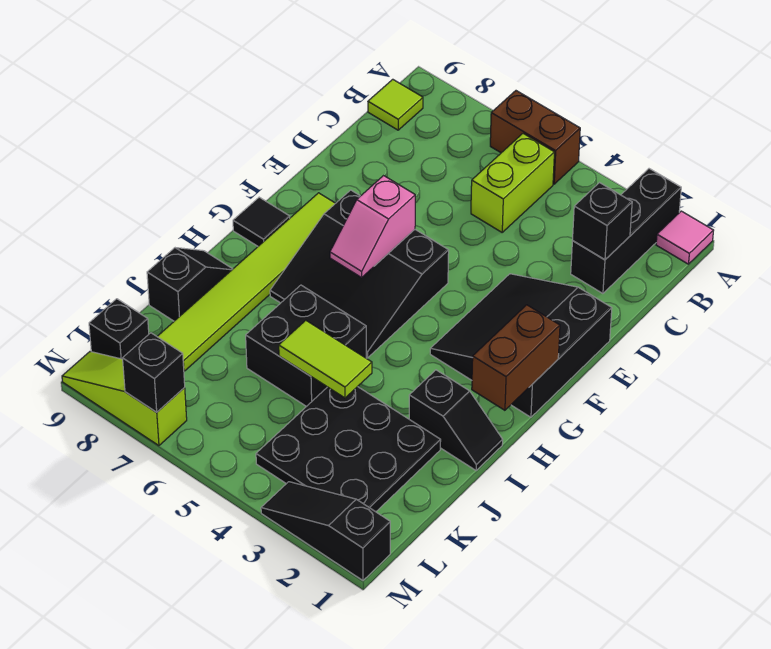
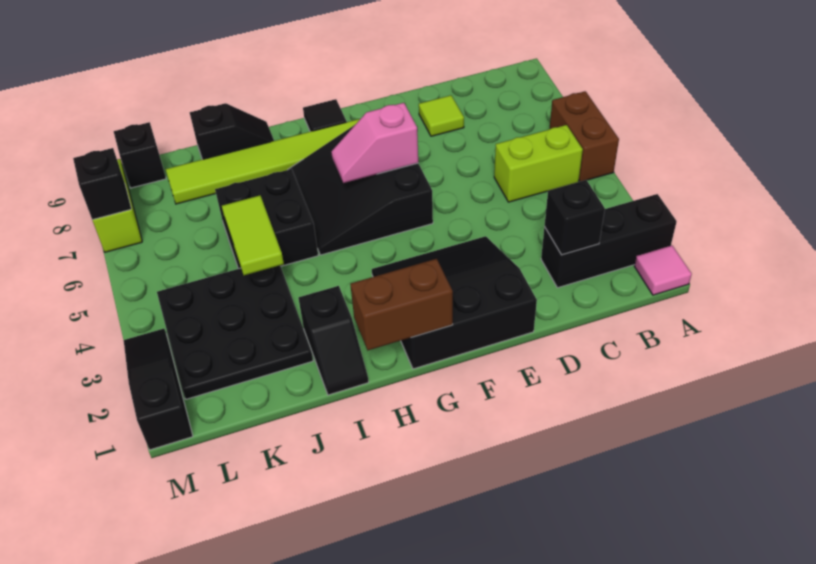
lime 1x1 tile [368,79,423,130] -> lime 1x1 tile moved to [419,95,464,136]

